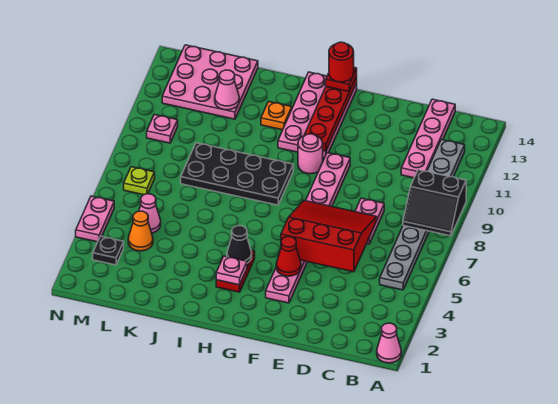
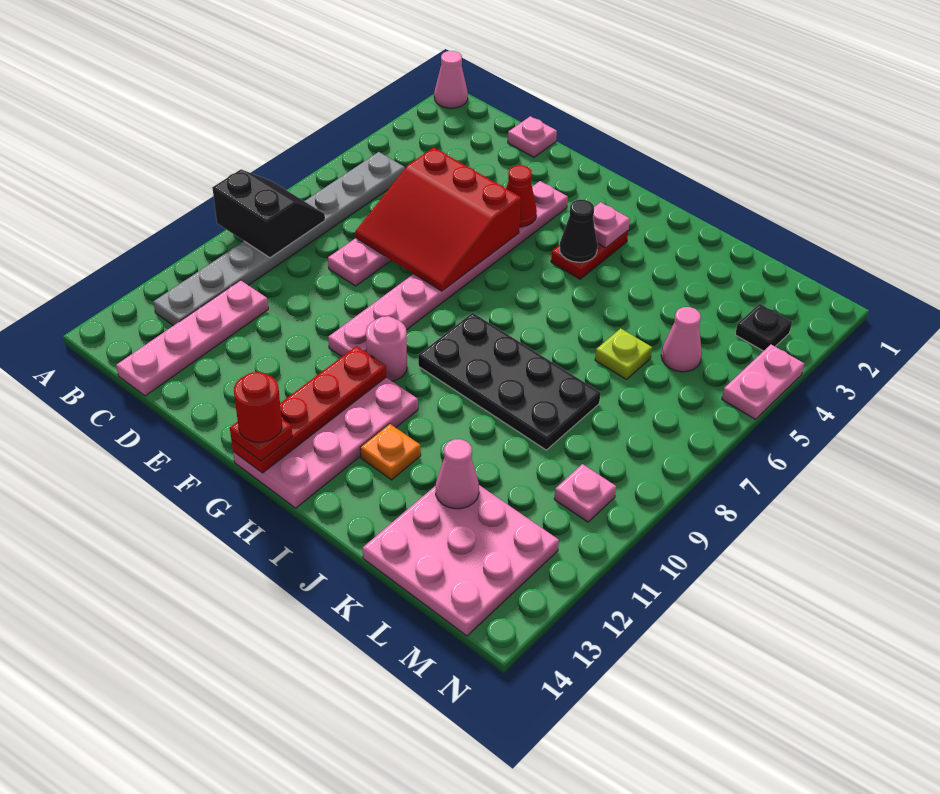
none -> pink 1x1 plate [508,116,557,157]
orange 1x1 cone [128,211,153,251] -> none
lime 1x1 plate [124,167,155,195] -> lime 1x1 plate moved to [595,328,652,379]

